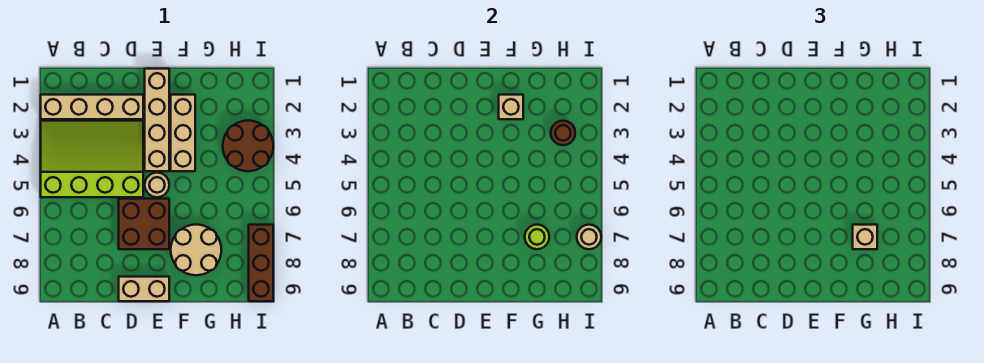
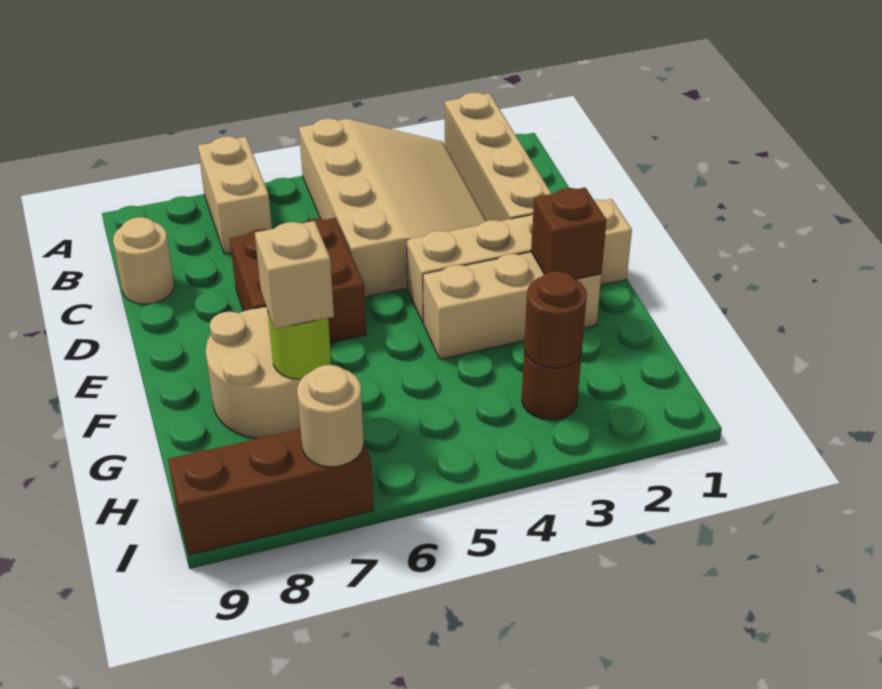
lime 3x4 slope [41,121,143,197] -> tan 3x4 slope [299,118,486,297]
tan 1x2 brick [119,277,169,301] -> tan 1x2 brick moved to [198,136,272,254]
tan 1x1 round brick [145,173,169,197] -> tan 1x1 round brick moved to [113,217,174,304]
tan 1x1 brick [499,95,523,119] -> brown 1x1 brick [531,188,607,279]
brown 2x2 round brick [223,121,273,171] -> brown 1x1 round brick [522,350,582,420]

